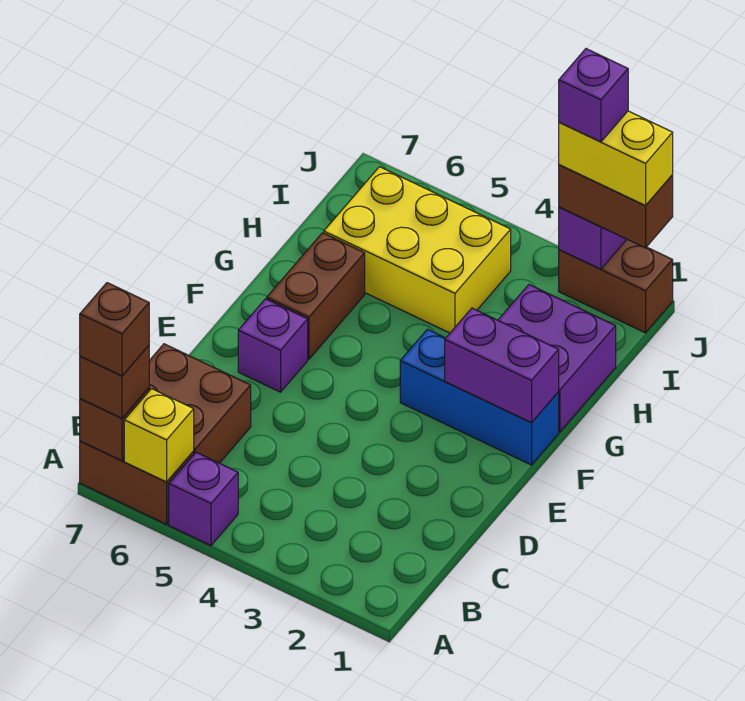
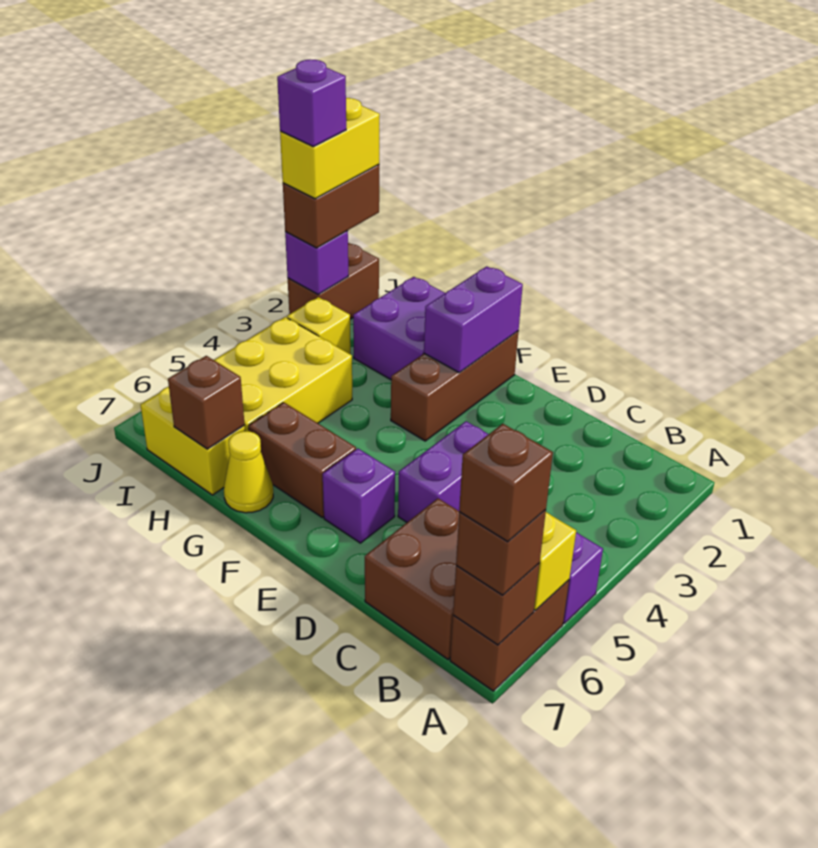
none -> purple 1x2 brick [398,421,489,522]
blue 1x3 brick [400,329,559,465] -> brown 1x3 brick [391,331,518,441]
none -> yellow 1x1 cone [224,431,273,513]
none -> yellow 1x2 brick [141,387,245,495]
none -> brown 1x1 brick [168,356,245,449]
none -> yellow 1x1 brick [287,297,351,354]

